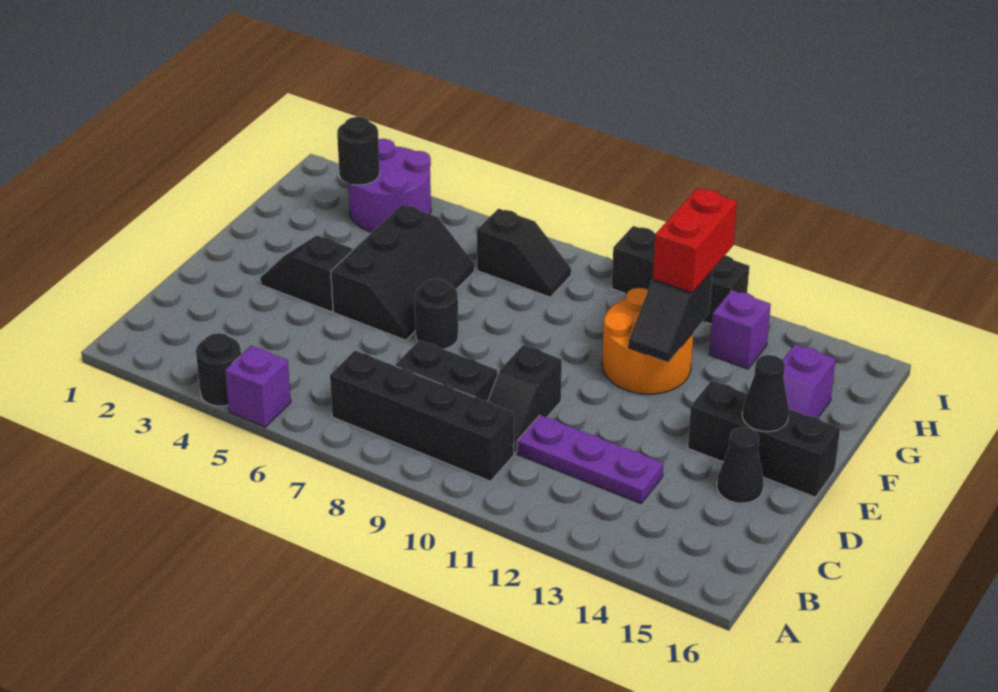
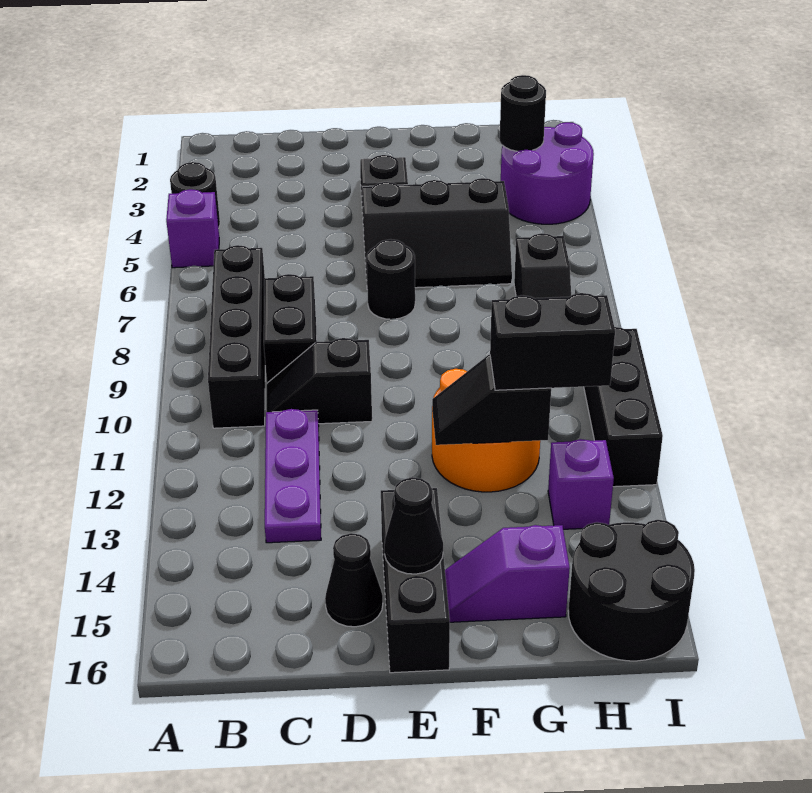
red 1x2 brick [653,188,737,293] -> black 1x2 brick [490,293,615,390]
none -> black 2x2 round brick [568,520,695,661]

